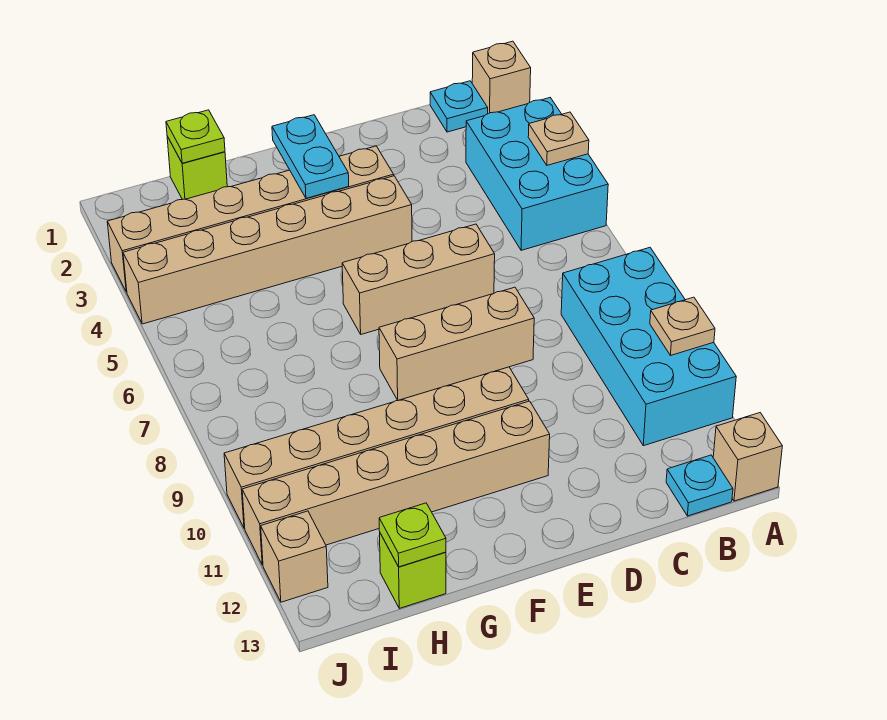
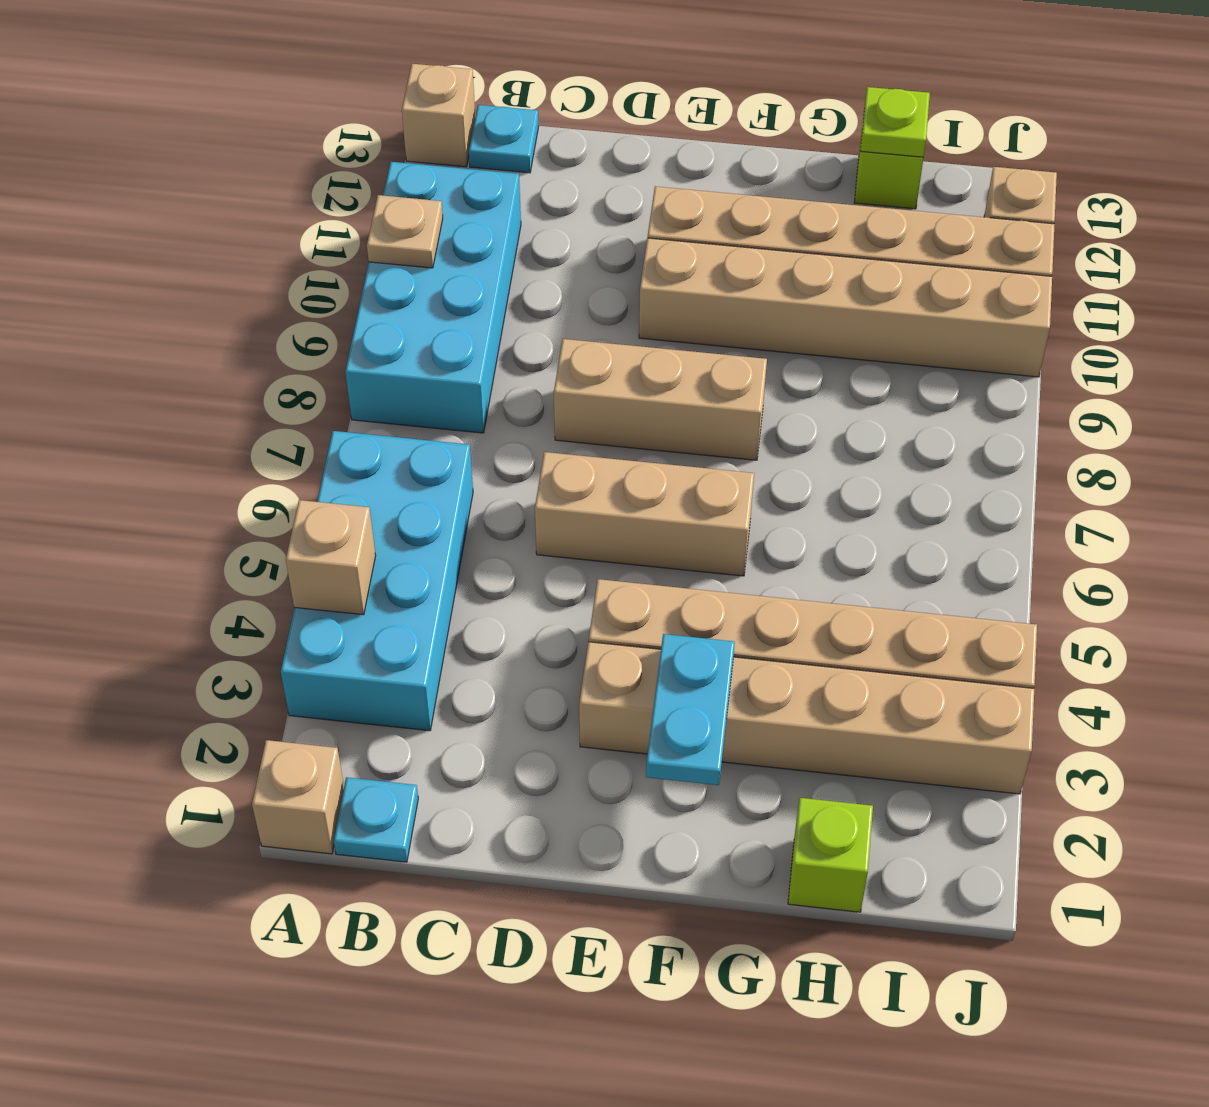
cyan 2x3 brick [466,98,608,250] -> cyan 2x4 brick [281,431,473,731]
tan 1x1 plate [528,112,589,165] -> tan 1x1 brick [286,500,376,615]
lime 1x1 plate [166,110,225,163] -> none

